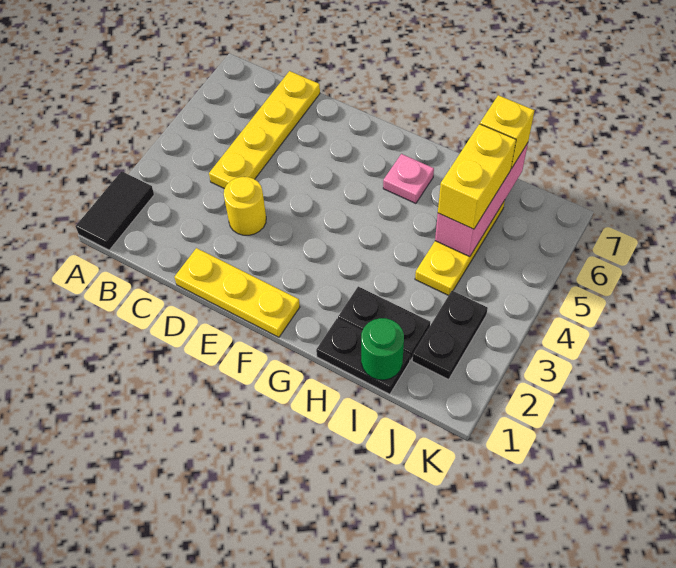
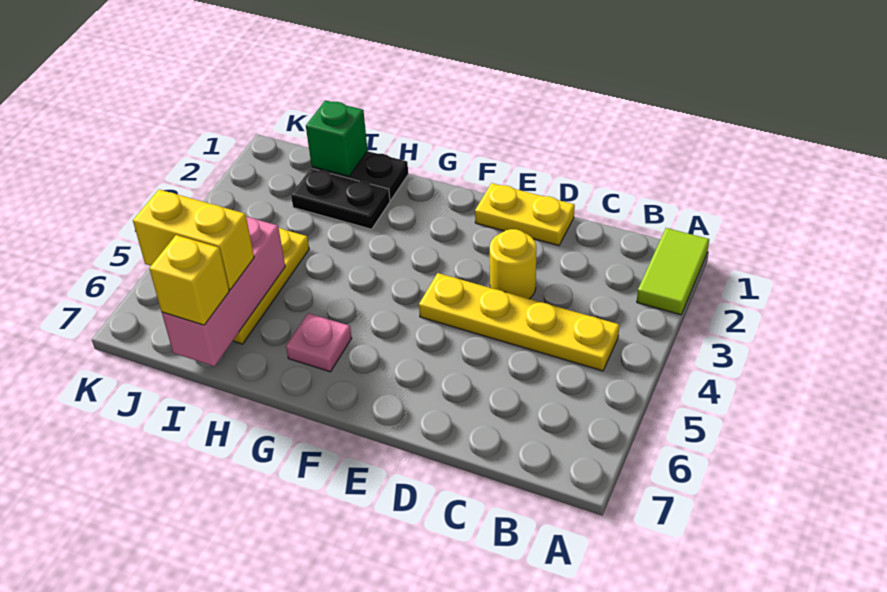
black 1x2 tile [76,171,154,250] -> lime 1x2 tile [637,228,709,315]
yellow 1x4 plate [209,71,320,189] -> yellow 1x4 plate turned to [419,273,619,371]
yellow 1x3 plate [174,248,300,337] -> yellow 1x2 plate [475,183,575,245]
green 1x1 round brick [361,318,404,380] -> green 1x1 brick [306,100,368,176]
yellow 1x2 brick [438,124,516,229] -> yellow 1x2 brick turned to [133,189,254,289]
black 1x2 plate [412,291,488,379] -> none

